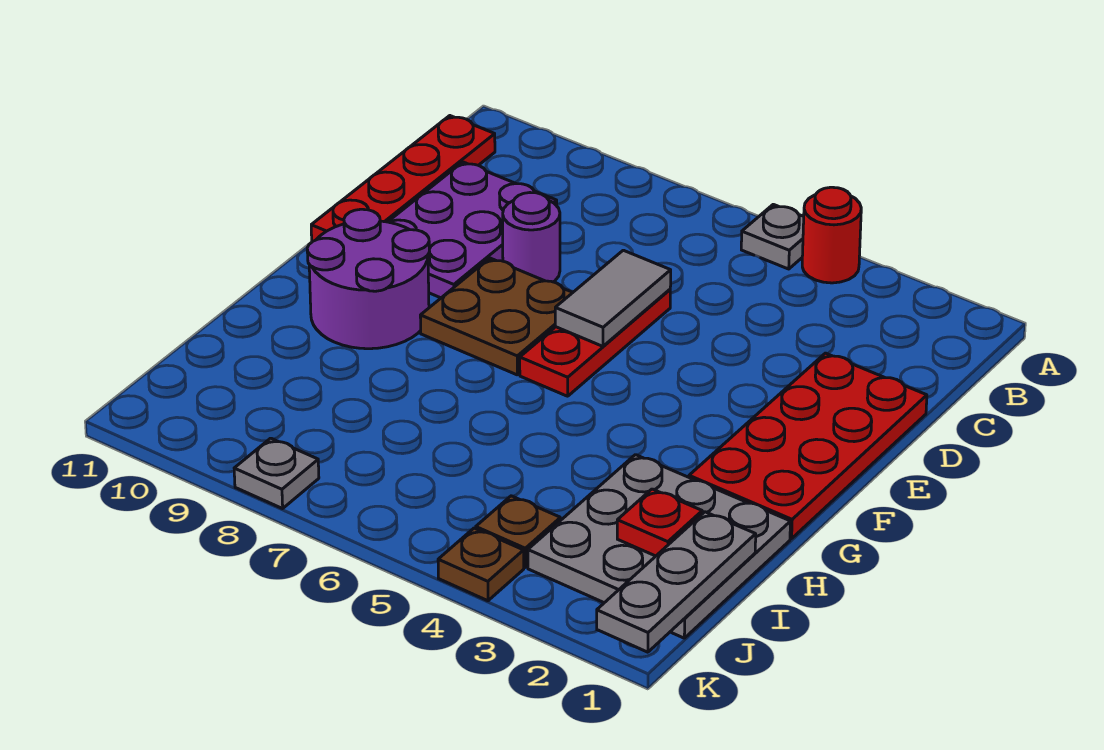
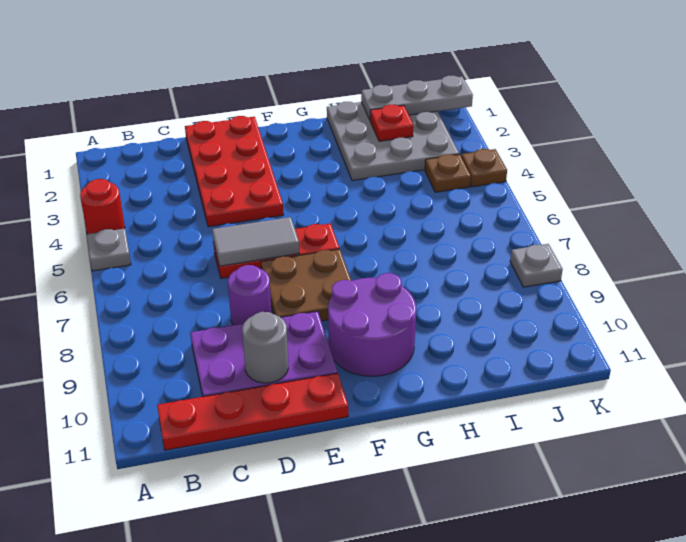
red 2x4 plate [689,353,927,539] -> red 2x4 plate turned to [185,116,284,227]
none -> grey 1x1 round brick [242,312,288,383]

